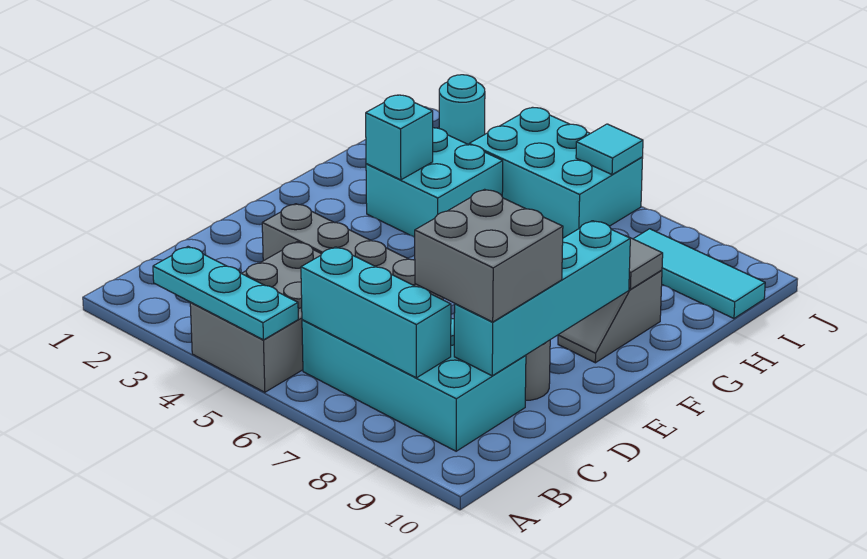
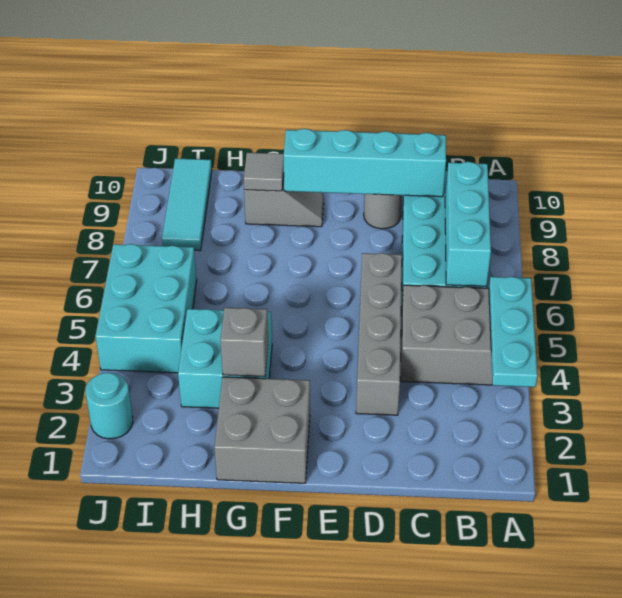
grey 2x2 brick [415,189,563,322] -> grey 2x2 brick moved to [214,377,310,483]
cyan 1x1 brick [366,95,433,180] -> grey 1x1 brick [220,308,268,377]
cyan 1x1 tile [576,124,643,175] -> none

